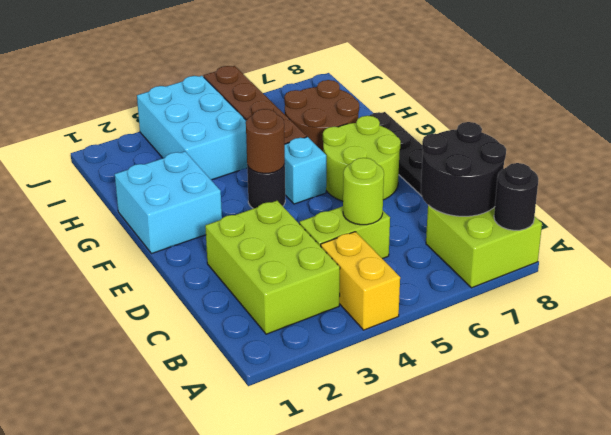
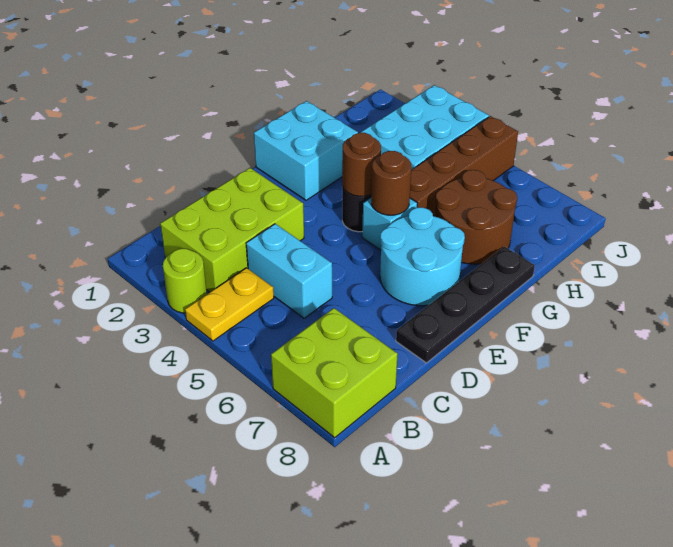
yellow 1x2 brick [321,232,400,330] -> yellow 1x2 plate [185,268,274,341]
black 1x1 round brick [494,163,538,230] -> none
black 2x2 round brick [421,122,506,216] -> none
lime 1x2 brick [299,206,390,259] -> cyan 1x2 brick [246,224,332,318]
lime 1x1 round brick [343,158,384,225] -> lime 1x1 round brick moved to [163,249,207,313]
lime 2x2 round brick [323,116,401,201] -> cyan 2x2 round brick [380,208,465,306]
none -> brown 1x1 round brick [371,151,412,215]

